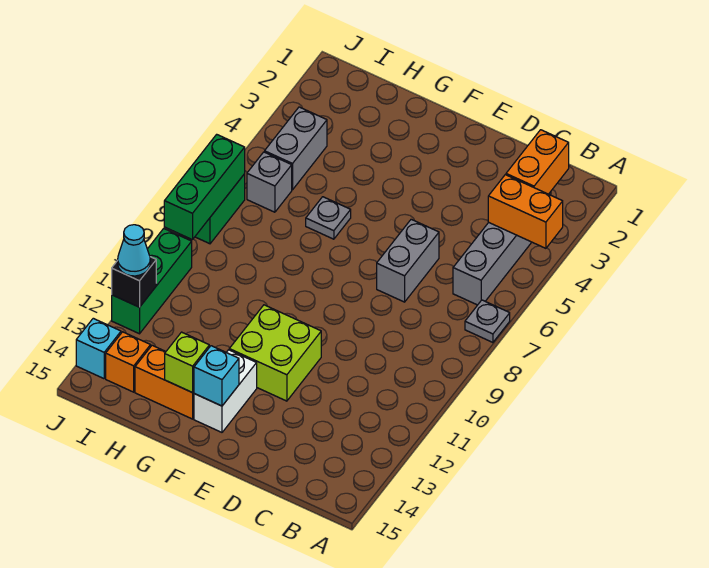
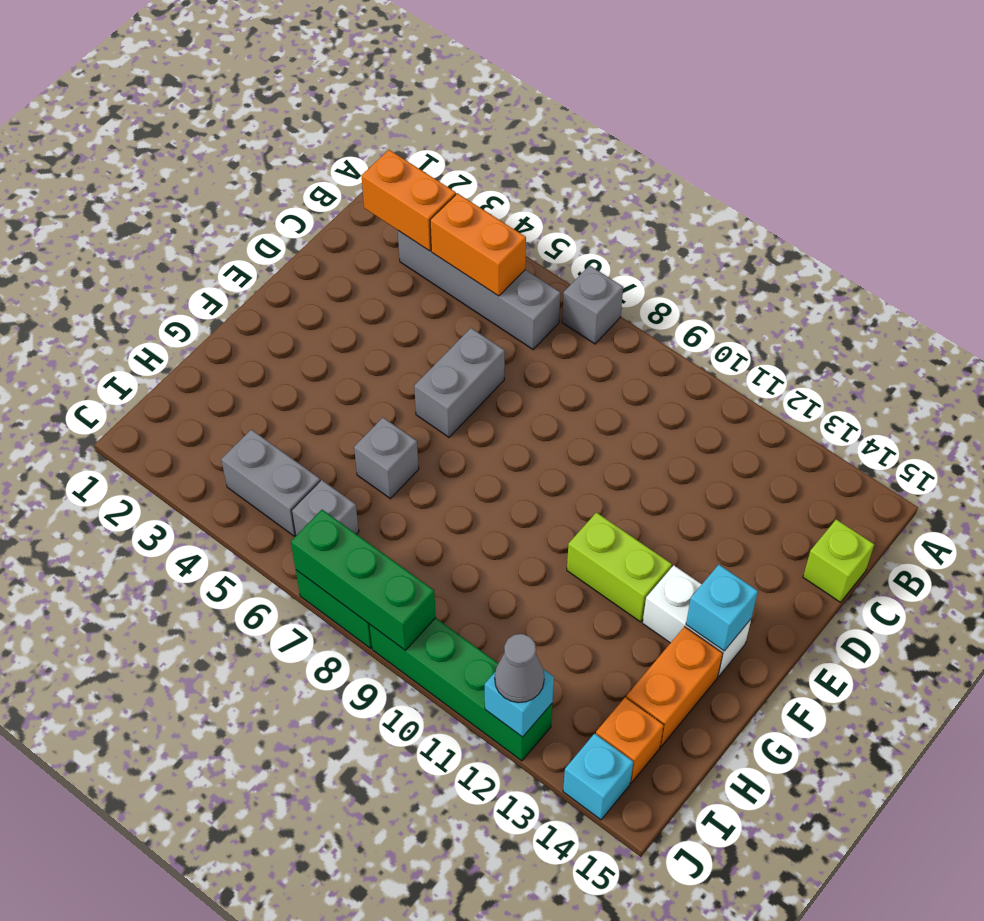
orange 1x2 brick [488,175,563,248] -> orange 1x2 brick turned to [430,193,526,296]
grey 1x1 plate [465,300,510,342] -> grey 1x1 brick [562,265,623,344]
grey 1x2 brick [377,219,439,302] -> grey 1x2 brick turned to [414,328,505,437]
lime 2x2 brick [229,305,321,401] -> lime 1x2 brick [567,513,672,622]
grey 1x1 plate [306,197,351,239] -> grey 1x1 brick [354,418,419,499]
lime 1x1 brick [165,332,209,393] -> lime 1x1 brick moved to [803,519,874,602]
green 1x3 brick [112,229,192,334] -> green 1x4 brick [370,618,552,761]
black 1x1 brick [112,257,156,307] -> cyan 1x1 brick [485,669,554,737]
cyan 1x1 cone [118,225,150,276] -> grey 1x1 cone [495,634,544,703]

